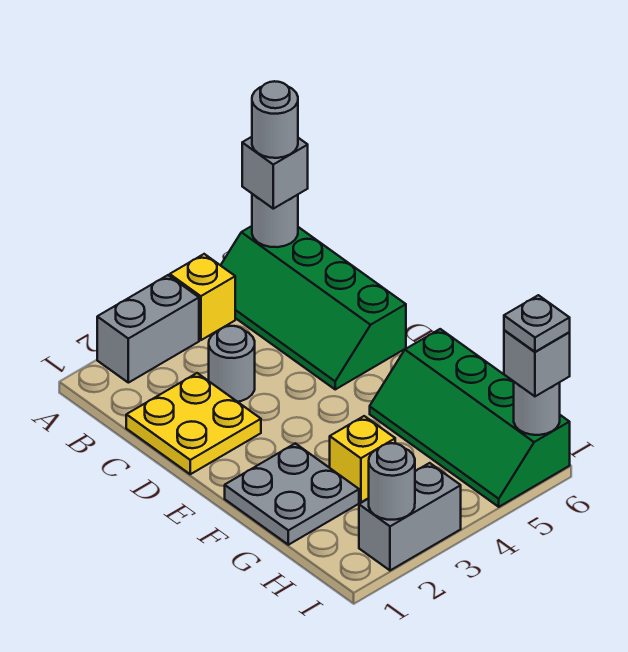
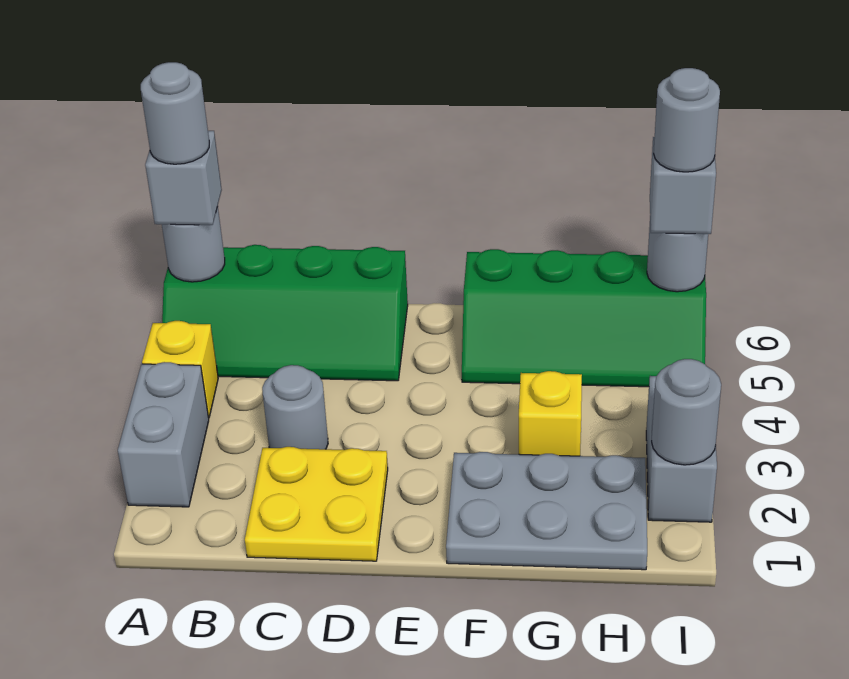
grey 2x2 plate [225,443,359,545] -> grey 2x3 plate [446,452,647,570]
grey 1x1 plate [504,295,570,352] -> grey 1x1 round brick [654,68,720,172]

